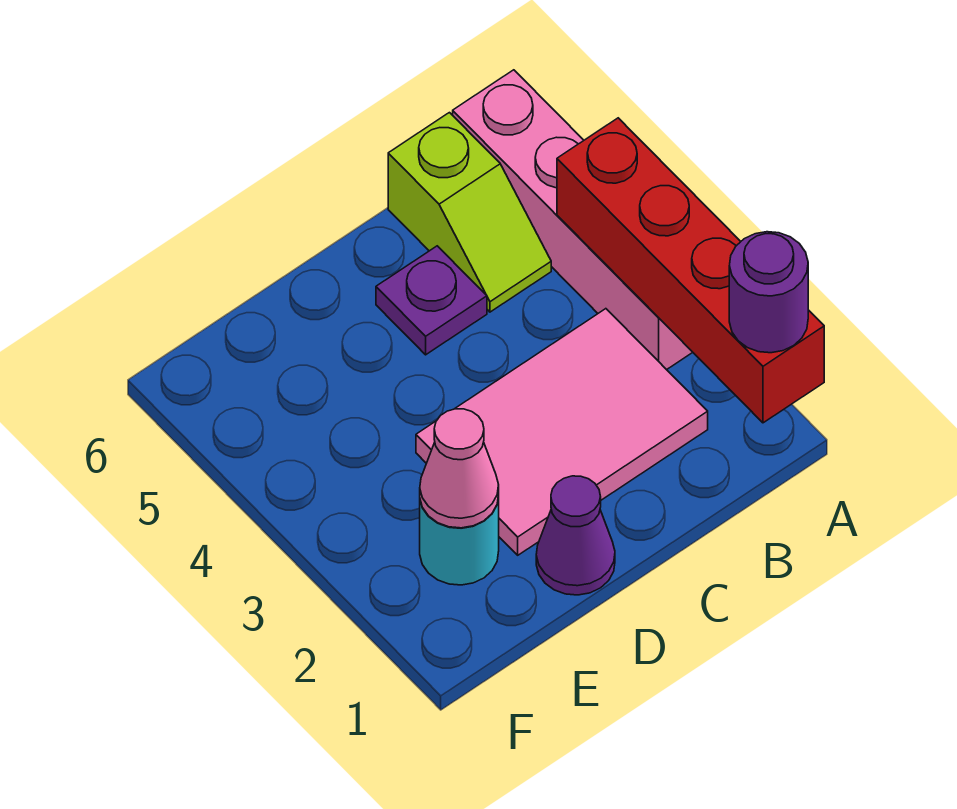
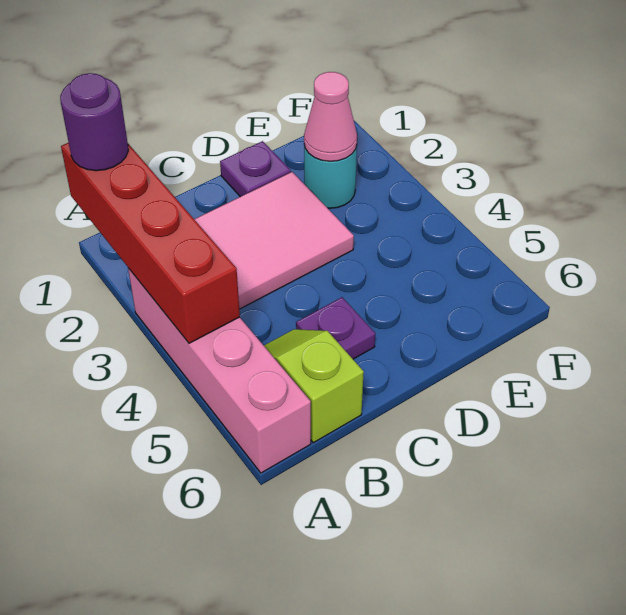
purple 1x1 cone [536,476,615,595] -> purple 1x1 plate [220,141,291,197]

